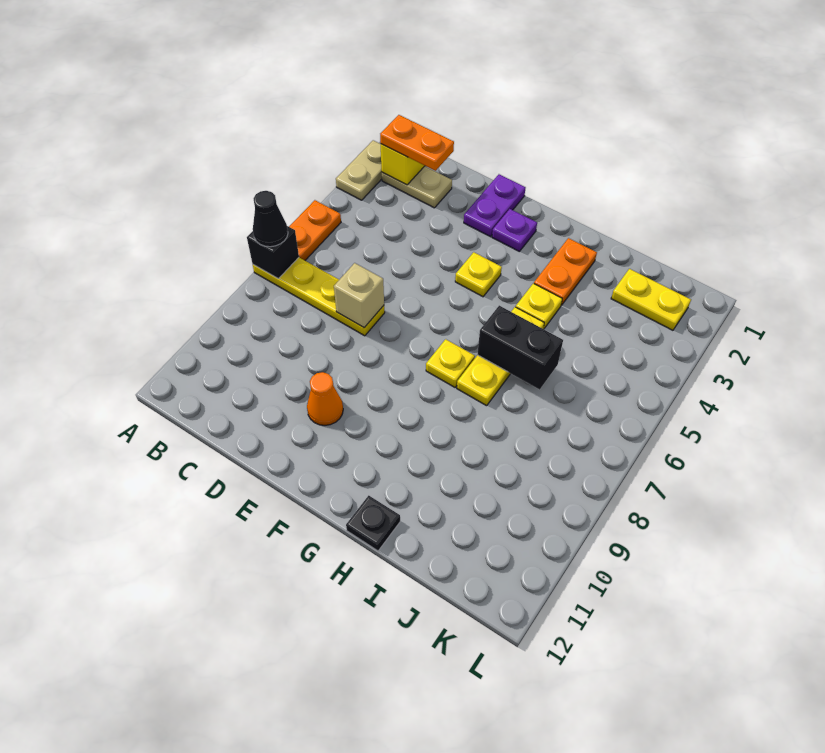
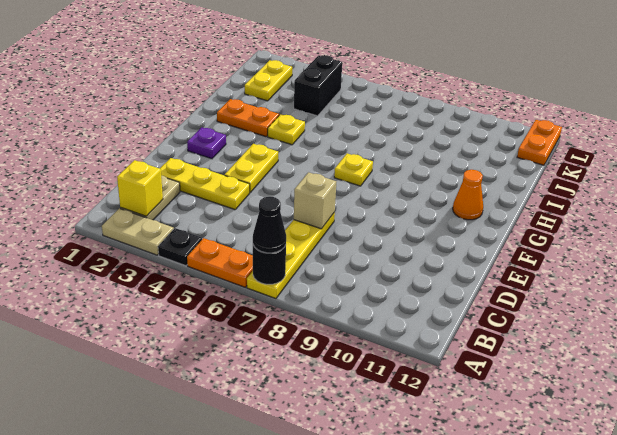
black 1x1 brick [247,226,299,279] -> black 1x1 round brick [253,245,286,284]
orange 1x2 plate [380,115,454,171] -> orange 1x2 plate moved to [517,120,562,165]
purple 1x2 plate [464,174,525,237] -> none
orange 1x1 cone [307,372,343,425] -> orange 1x1 cone moved to [453,170,483,220]
yellow 1x1 plate [455,252,502,297] -> yellow 1x2 plate [225,144,278,192]
yellow 1x3 plate [457,307,544,406] -> yellow 1x3 plate moved to [160,158,250,210]
black 1x2 brick [477,306,563,390] -> black 1x2 brick moved to [294,55,342,116]
black 1x1 plate [346,496,400,551] -> black 1x1 plate moved to [158,228,202,266]

